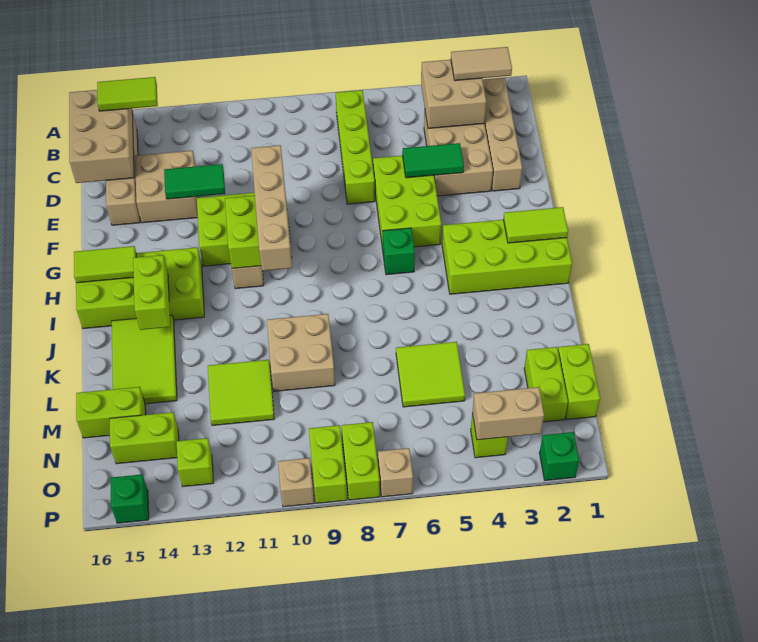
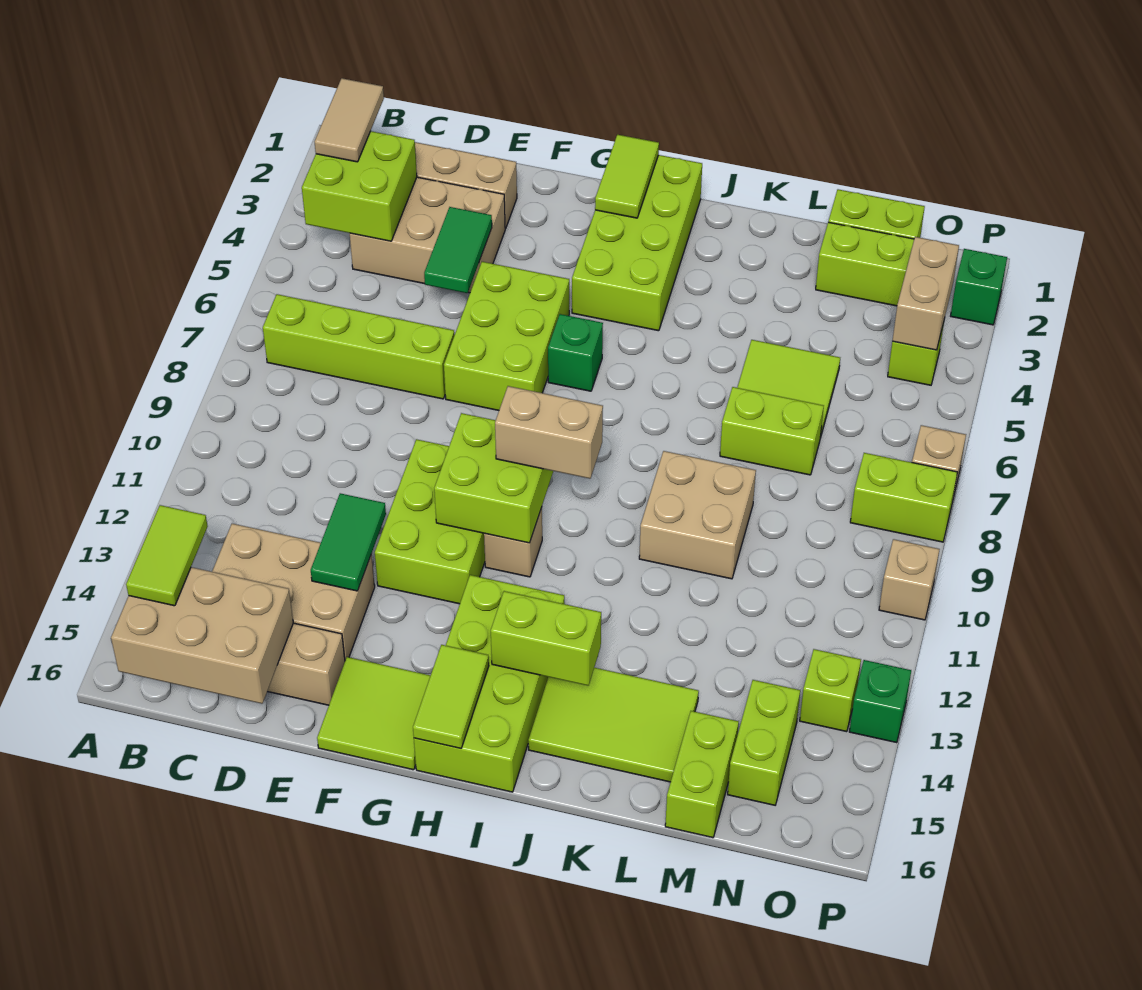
tan 2x2 brick [421,60,486,128] -> lime 2x2 brick [302,131,417,241]
tan 2x2 brick [135,151,198,223] -> tan 2x3 brick [212,524,375,660]
lime 2x3 brick [373,156,441,249] -> lime 2x3 brick turned to [444,262,569,410]
tan 1x4 brick [251,145,292,271] -> tan 1x2 brick [495,386,603,479]
lime 2x2 tile [208,360,274,425] -> lime 2x2 tile moved to [317,657,431,770]
lime 1x2 brick [309,425,347,503] -> lime 1x2 brick moved to [720,387,824,475]
green 1x1 brick [110,474,149,523] -> green 1x1 brick moved to [849,660,911,743]

